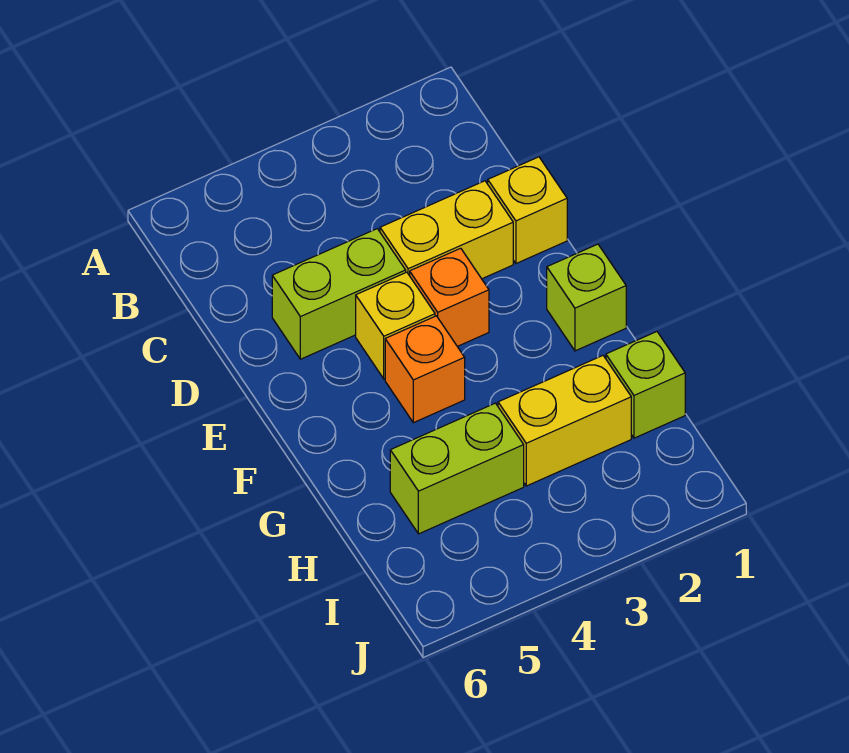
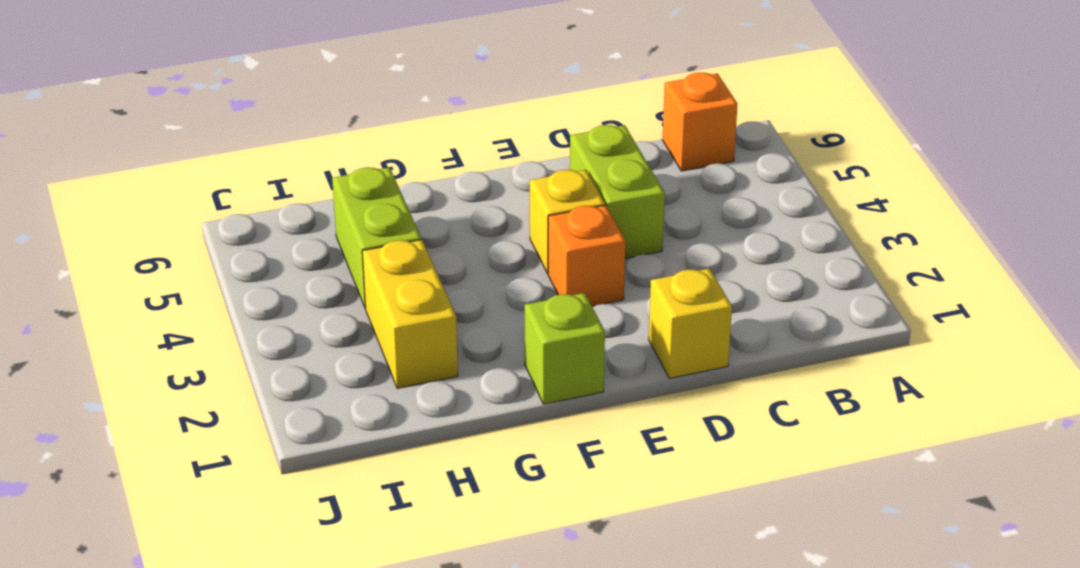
yellow 1x2 brick [380,181,513,279] -> none
orange 1x1 brick [385,316,465,423] -> orange 1x1 brick moved to [662,73,737,171]
lime 1x1 brick [606,332,685,438] -> none

